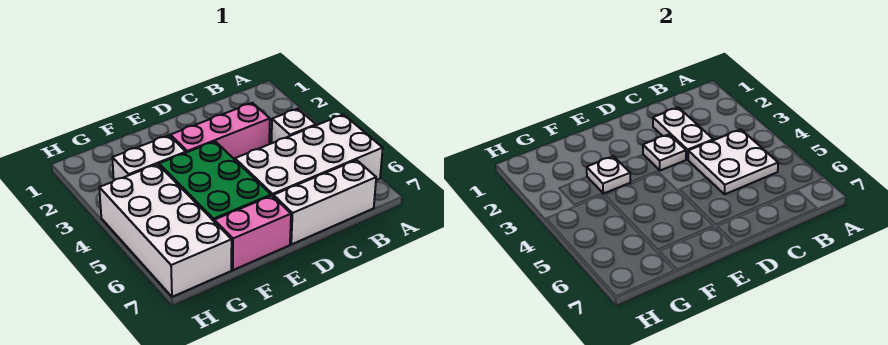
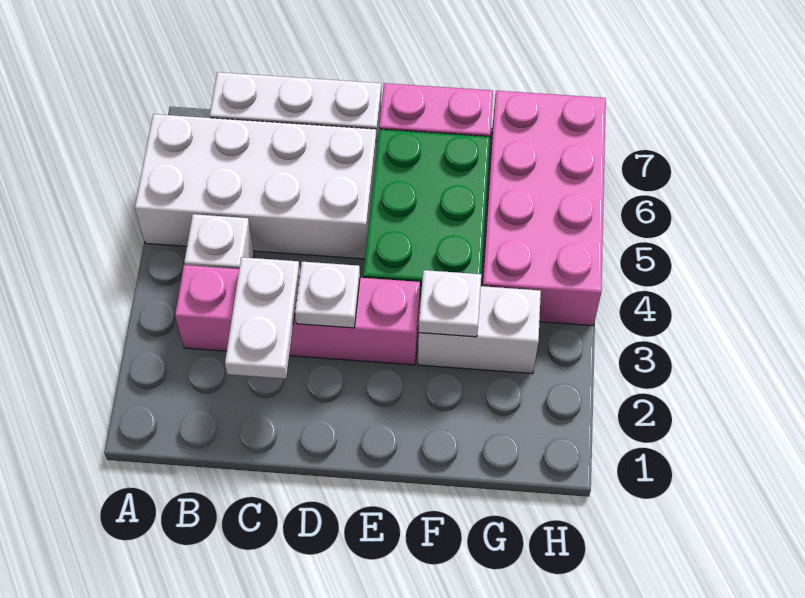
white 2x2 plate [688,130,778,194] -> none
pink 1x3 brick [170,103,270,160] -> pink 1x4 brick [175,265,420,365]
white 2x4 brick [99,164,232,297] -> pink 2x4 brick [482,91,606,326]

